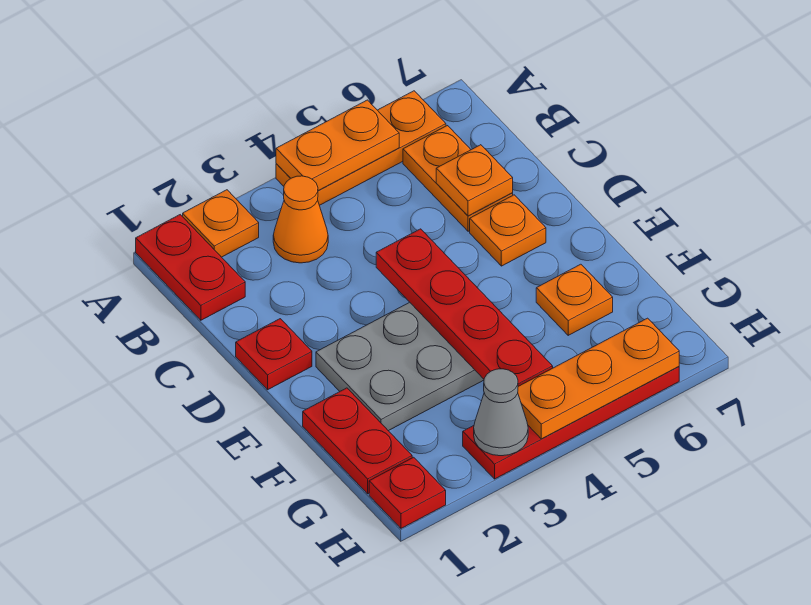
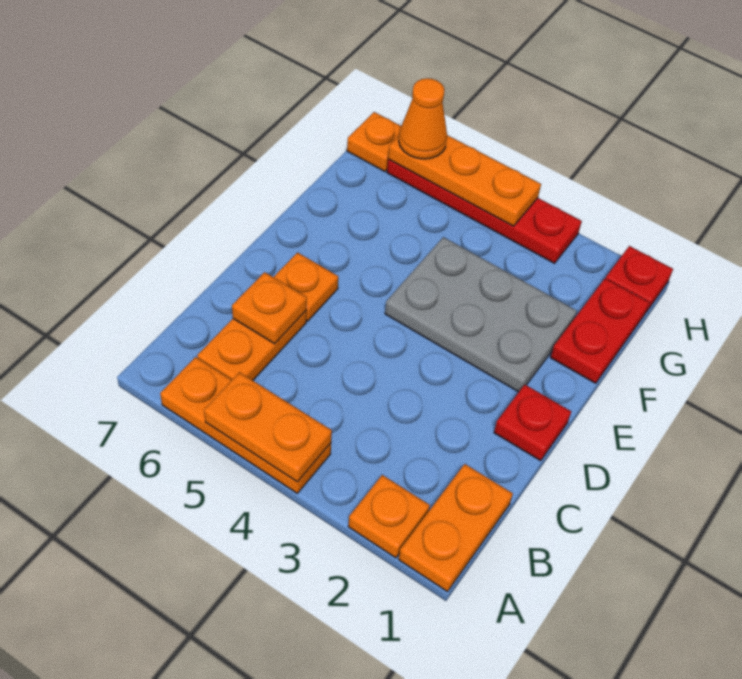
red 1x2 plate [136,215,245,320] -> orange 1x2 plate [398,464,513,592]
orange 1x1 cone [273,176,328,263] -> orange 1x1 cone moved to [399,78,447,159]
red 1x4 plate [376,229,553,386] -> none
orange 1x1 plate [536,264,613,335] -> orange 1x1 plate moved to [347,112,401,172]
grey 1x1 cone [474,369,528,456] -> none

